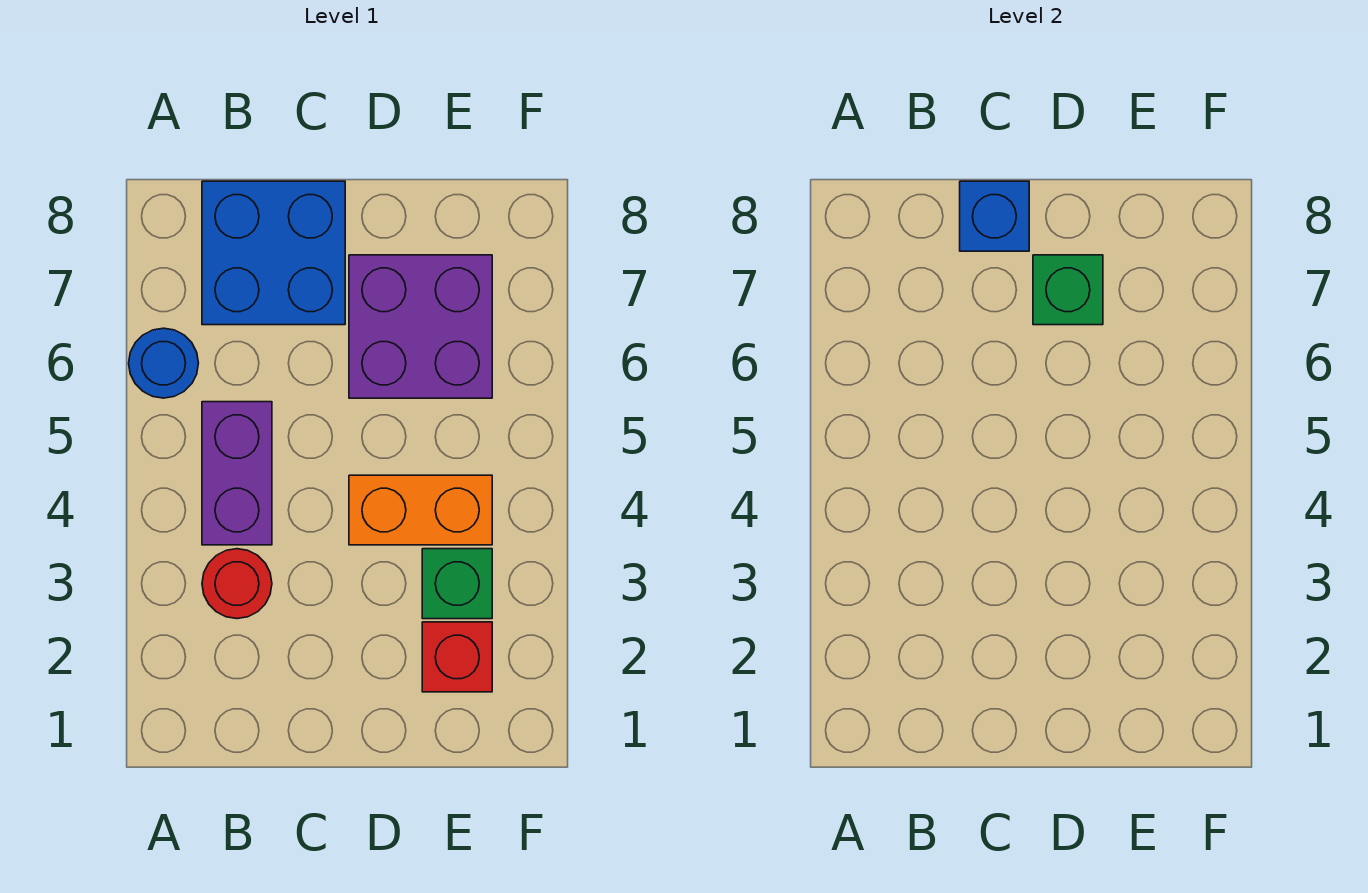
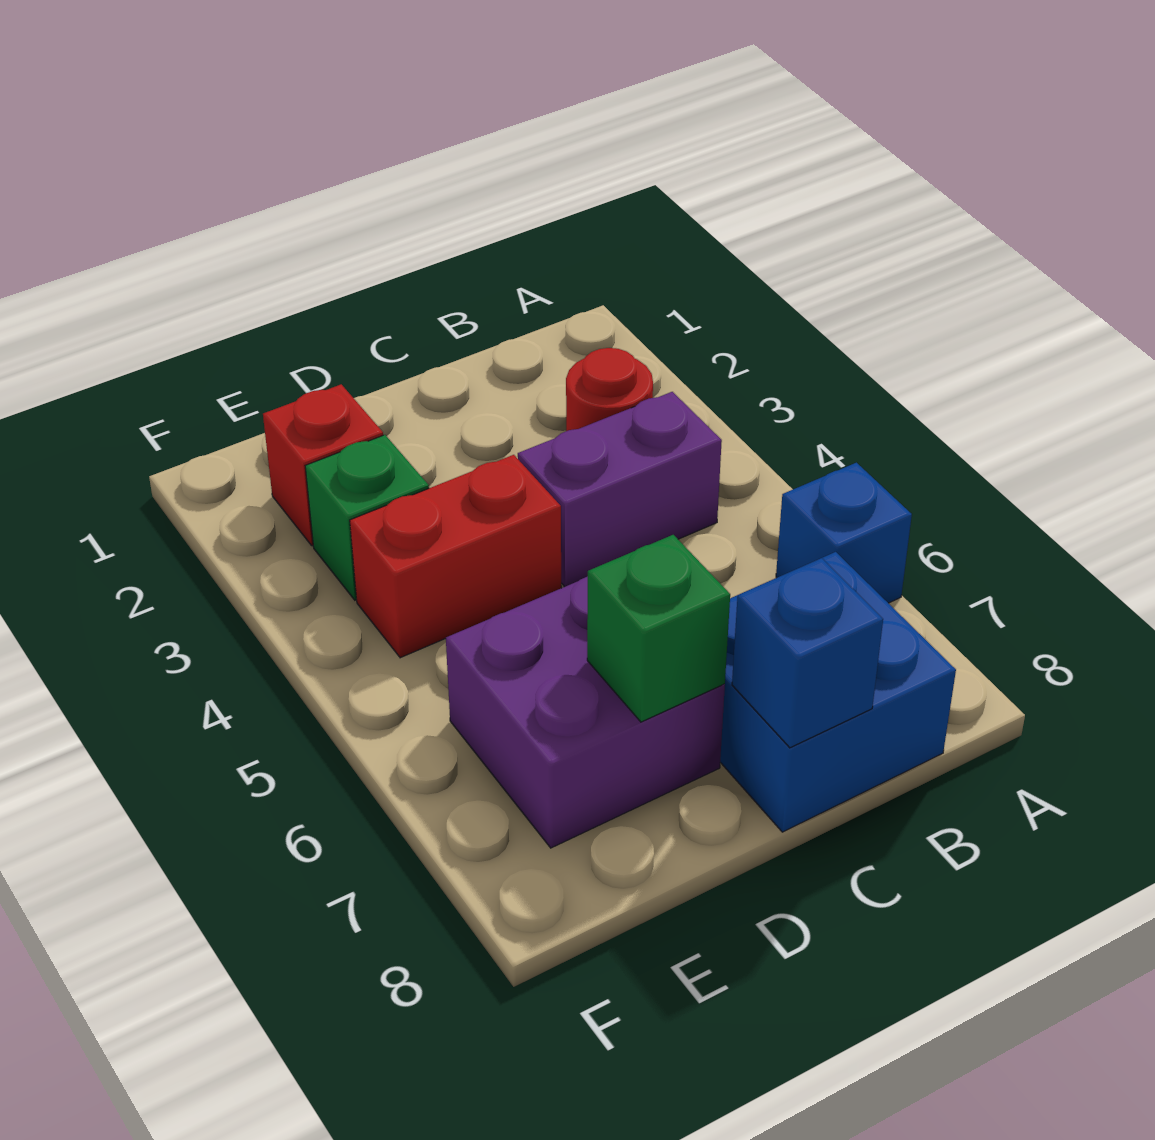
blue 1x1 round brick [129,328,198,398] -> blue 1x1 brick [776,463,912,603]
purple 1x2 brick [202,402,272,545] -> purple 1x2 brick turned to [518,392,722,587]
orange 1x2 brick [349,475,492,545] -> red 1x2 brick [350,455,561,658]

